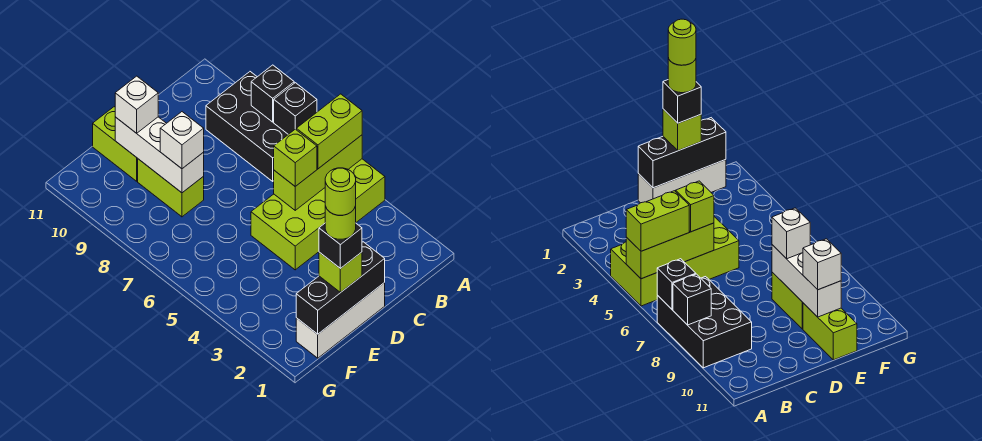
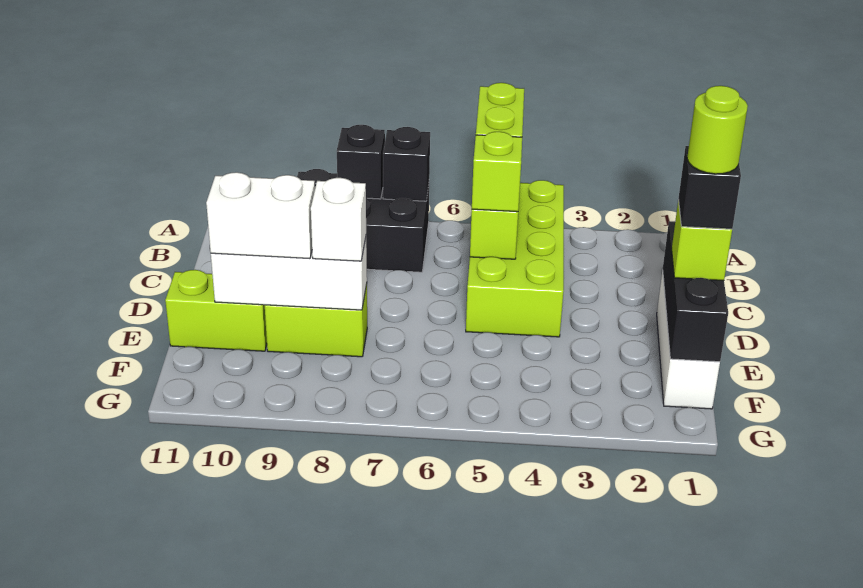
lime 1x1 round brick [325,168,356,215] -> none
white 1x1 brick [115,76,158,133] -> white 1x2 brick [206,172,315,259]

